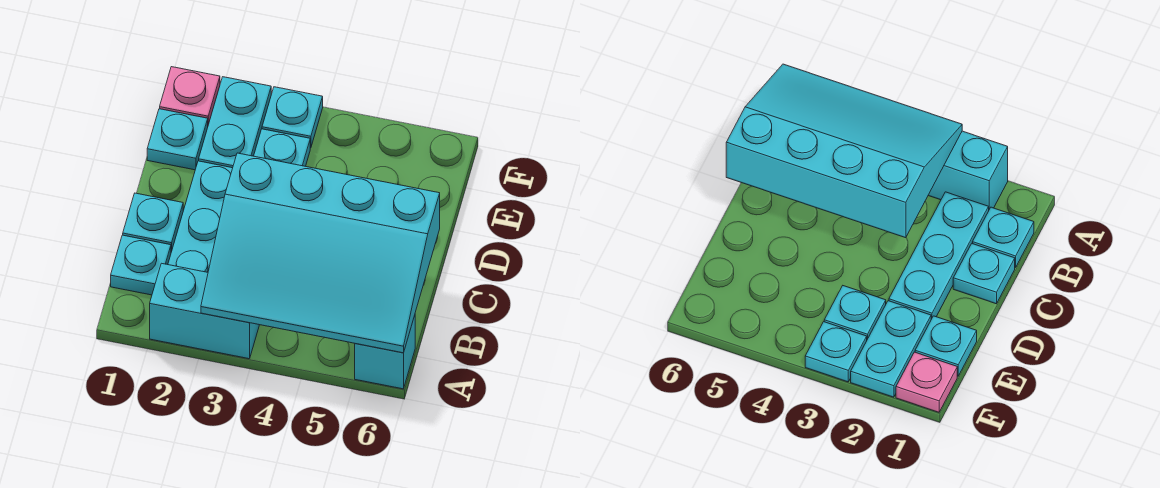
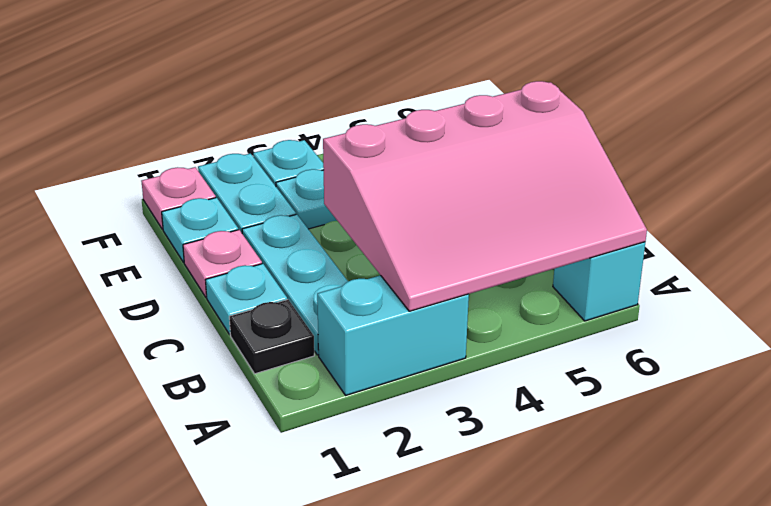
cyan 3x4 slope [201,153,440,353] -> pink 3x4 slope [323,81,647,311]
cyan 1x1 plate [111,235,171,295] -> black 1x1 plate [229,300,314,374]
none -> pink 1x1 plate [183,230,262,297]

